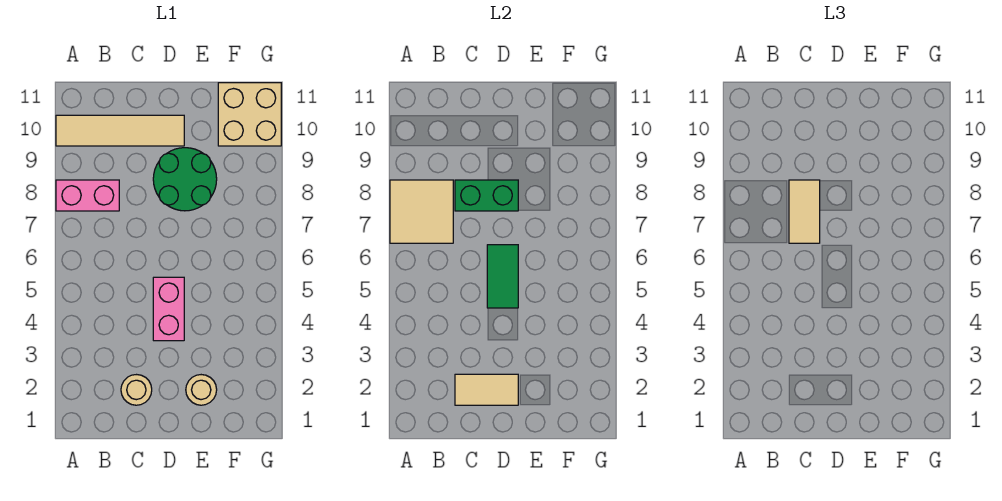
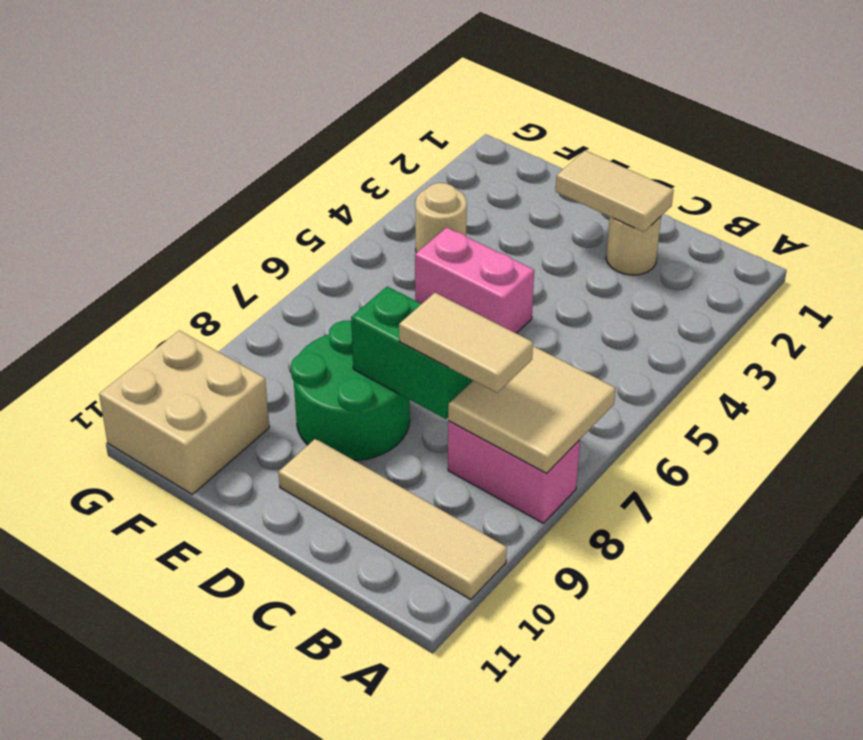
tan 1x2 tile [789,180,820,243] -> tan 1x2 tile turned to [399,293,533,393]
pink 1x2 brick [153,277,184,341] -> pink 1x2 brick turned to [415,228,534,333]
green 1x2 tile [487,245,518,308] -> none
tan 1x1 round brick [186,375,217,405] -> tan 1x1 round brick moved to [415,183,467,253]

